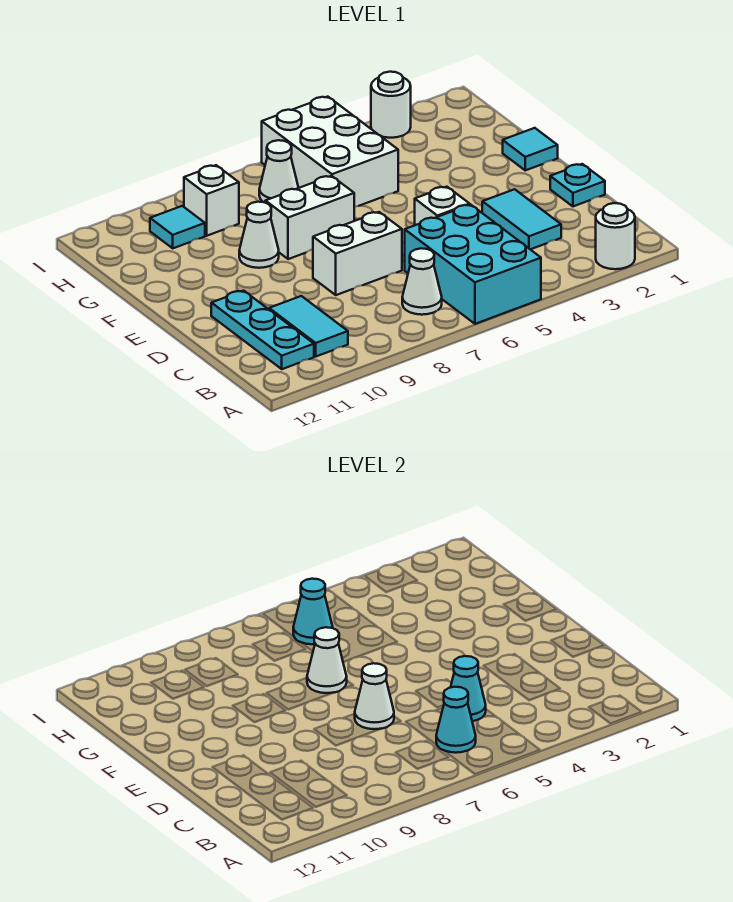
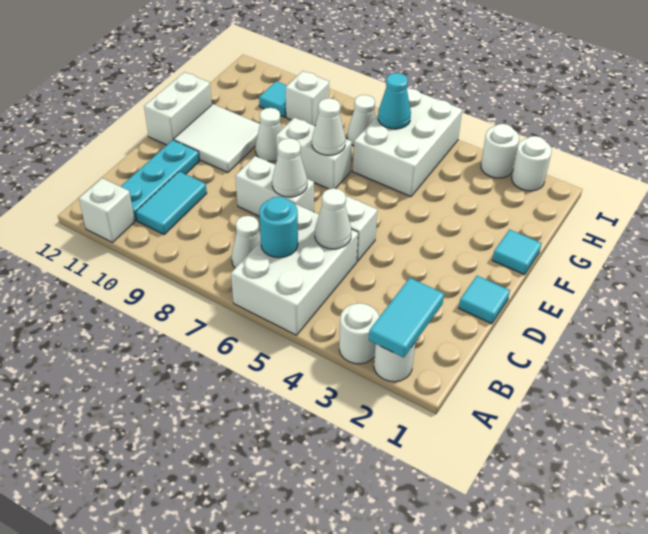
none -> white 1x1 round brick [339,303,379,364]
cyan 2x3 brick [405,205,541,324] -> white 2x3 brick [231,204,358,335]
none -> white 1x1 brick [79,178,135,242]
cyan 1x1 cone [436,687,476,753] -> cyan 1x1 round brick [259,197,298,258]
cyan 1x2 tile [482,189,561,249] -> cyan 1x2 tile moved to [369,278,444,358]
cyan 1x1 cone [451,656,486,721] -> white 1x1 cone [315,188,352,249]
cyan 1x1 plate [550,164,605,206] -> cyan 1x1 tile [459,276,510,324]
none -> white 2x2 tile [174,104,260,172]
none -> white 1x2 brick [144,72,212,145]
none -> white 1x1 round brick [512,136,552,191]

